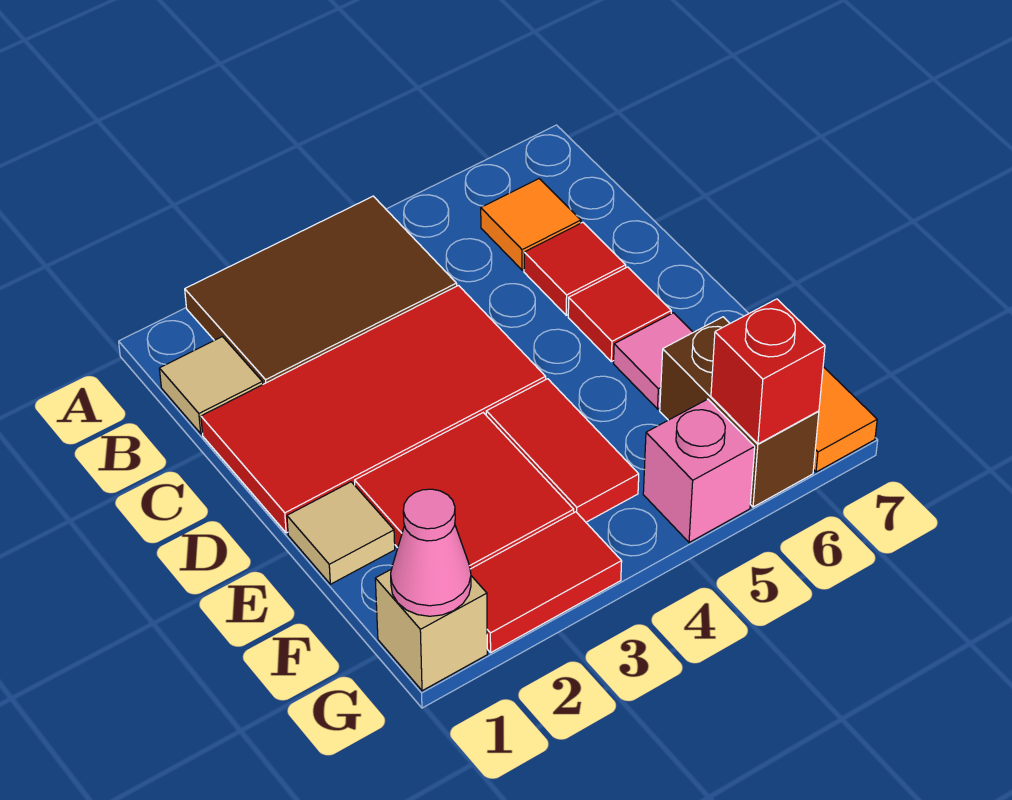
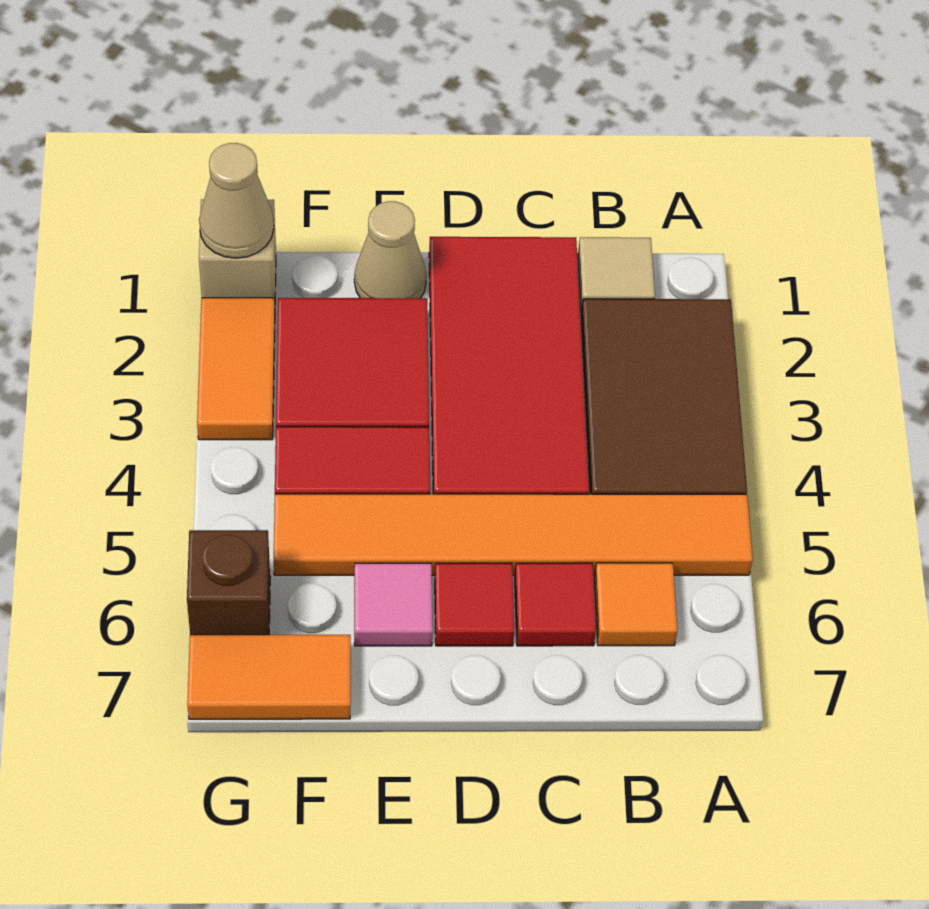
none -> orange 1x6 tile [274,494,753,575]
tan 1x1 tile [287,482,395,584] -> tan 1x1 cone [354,201,426,298]
brown 1x2 brick [660,317,819,507] -> brown 1x1 brick [187,530,270,635]
pink 1x1 cone [391,489,471,616] -> tan 1x1 cone [199,143,274,258]
red 1x2 tile [470,512,622,653] -> orange 1x2 tile [197,298,275,440]
pink 1x1 brick [643,399,755,543] -> none
red 1x1 brick [711,299,825,444] -> none

